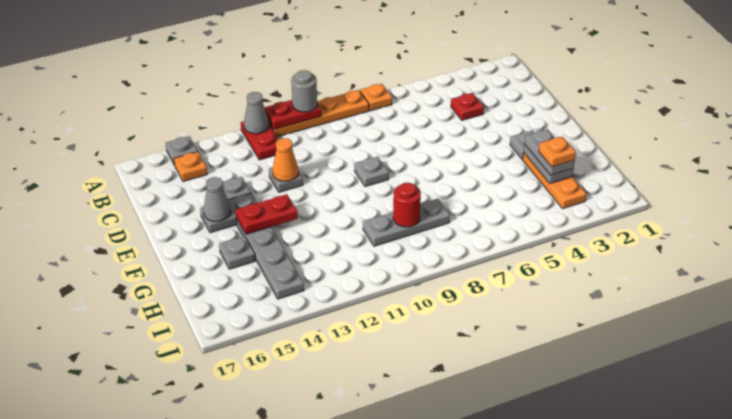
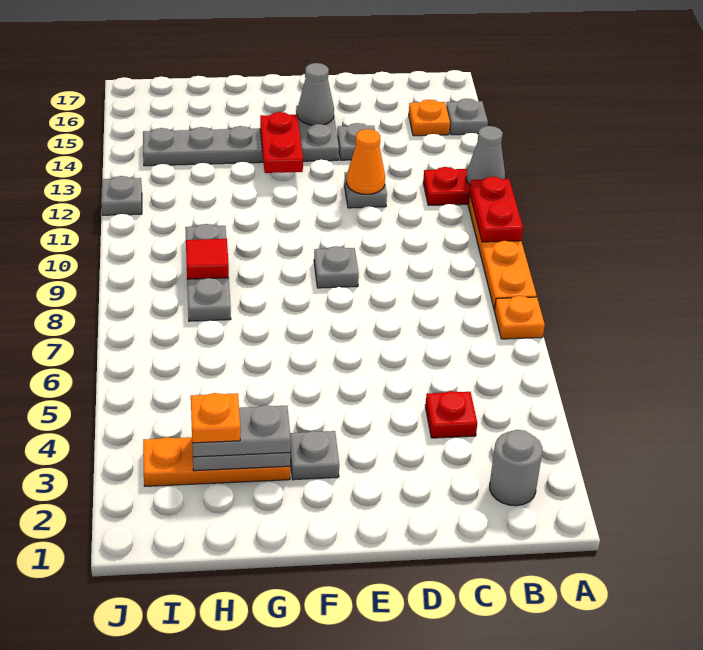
grey 1x1 round brick [291,70,317,112] -> grey 1x1 round brick moved to [490,430,542,506]
grey 1x1 plate [219,236,255,269] -> grey 1x1 plate moved to [101,176,142,215]
red 1x1 round brick [393,183,421,227] -> red 1x1 tile [186,239,229,279]

